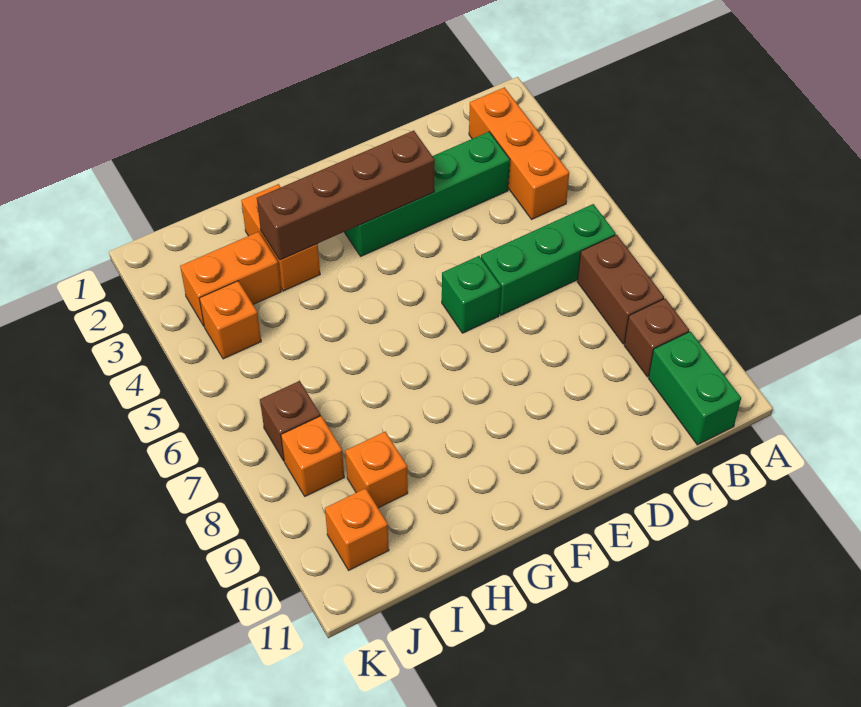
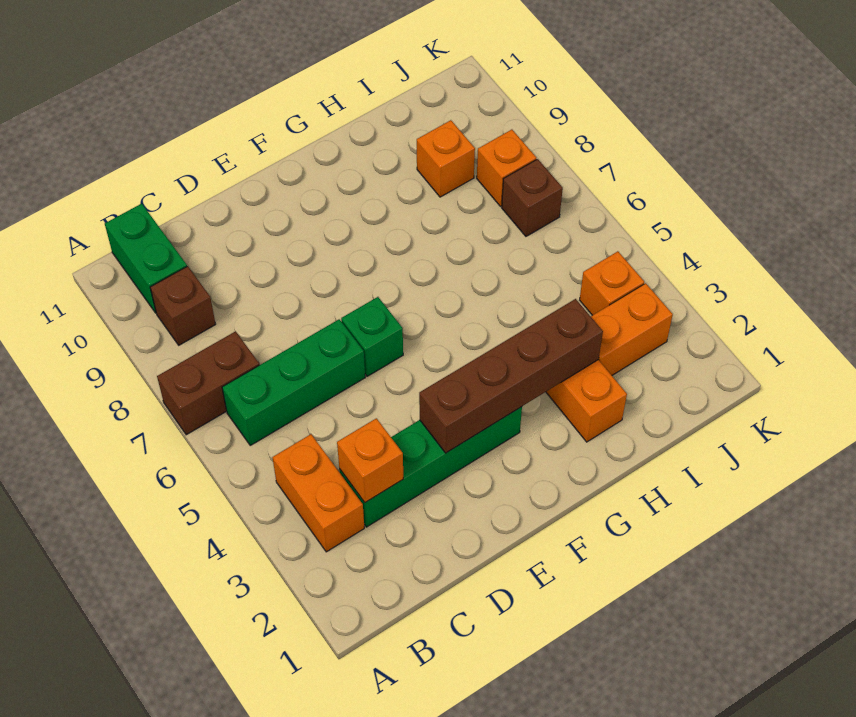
orange 1x3 brick [469,87,569,219] -> orange 1x2 brick [272,434,364,552]
brown 1x2 brick [577,235,664,344] -> brown 1x2 brick turned to [157,331,259,435]
orange 1x1 brick [325,488,389,570] -> orange 1x1 brick moved to [337,418,403,502]

